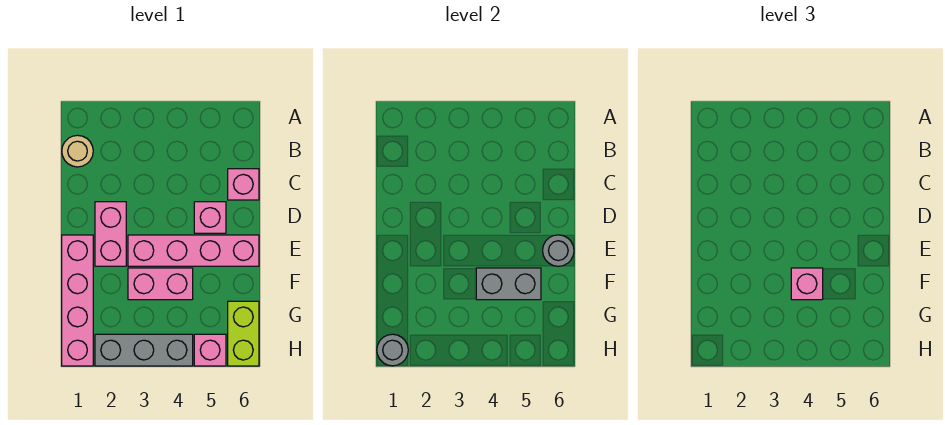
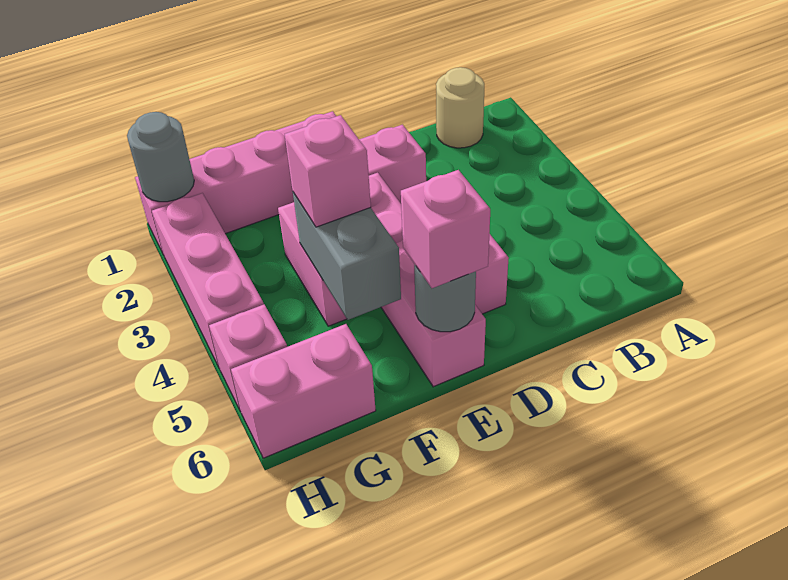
pink 1x1 brick [228,169,259,200] -> pink 1x1 brick moved to [401,170,490,288]
lime 1x2 brick [228,301,259,366] -> pink 1x2 brick [231,324,376,458]
grey 1x3 brick [95,334,193,366] -> pink 1x3 brick [152,193,264,369]

